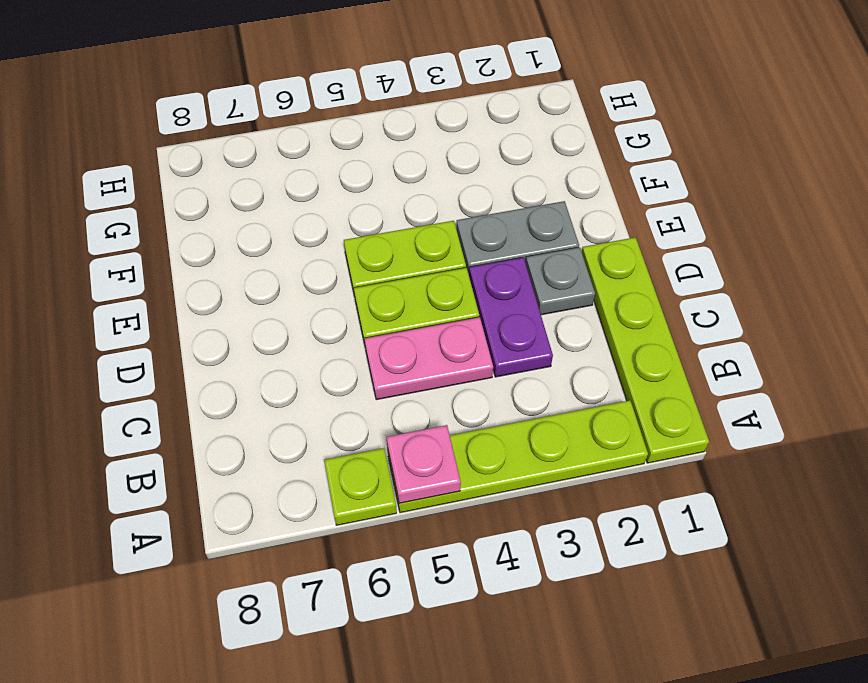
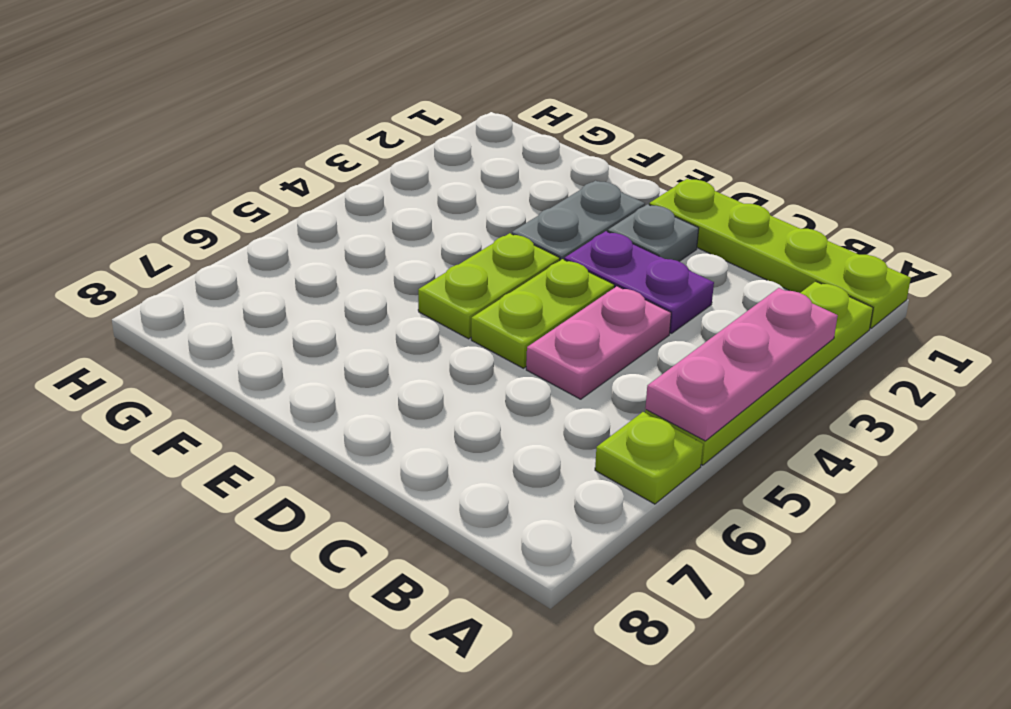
pink 1x1 plate [387,425,461,503] -> pink 1x3 plate [645,288,838,441]

